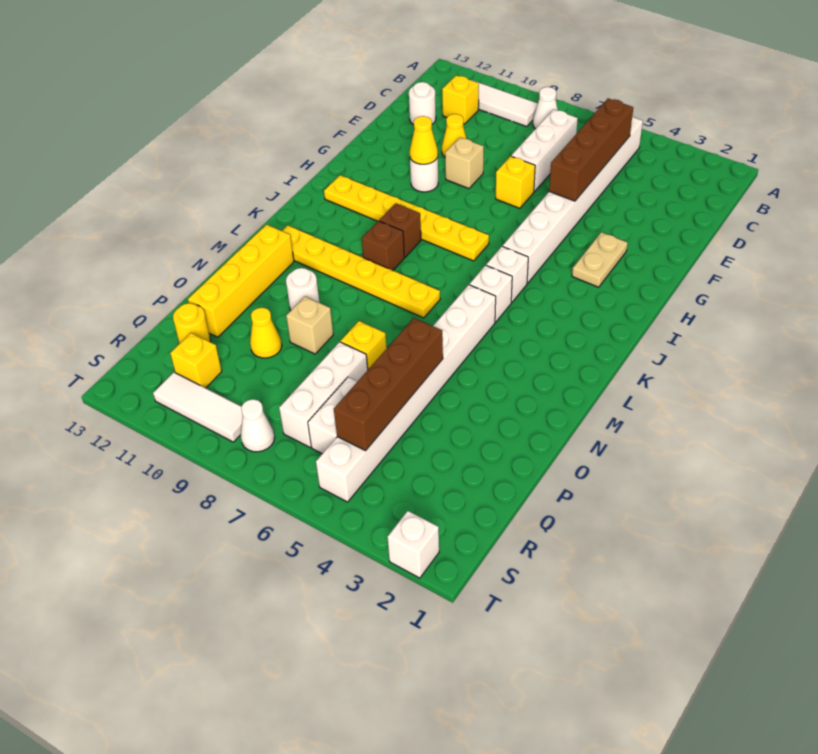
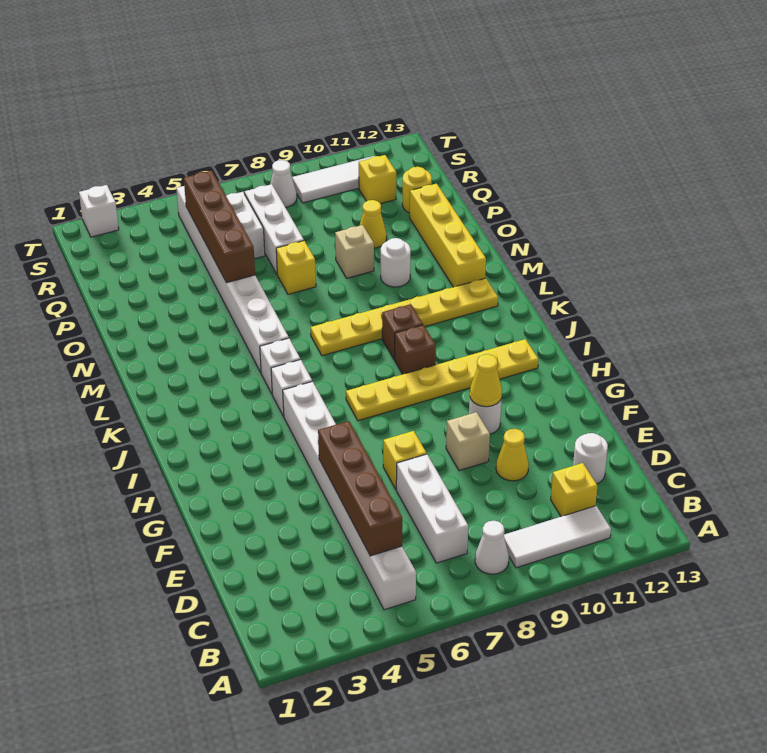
tan 1x2 plate [572,232,628,287] -> none

